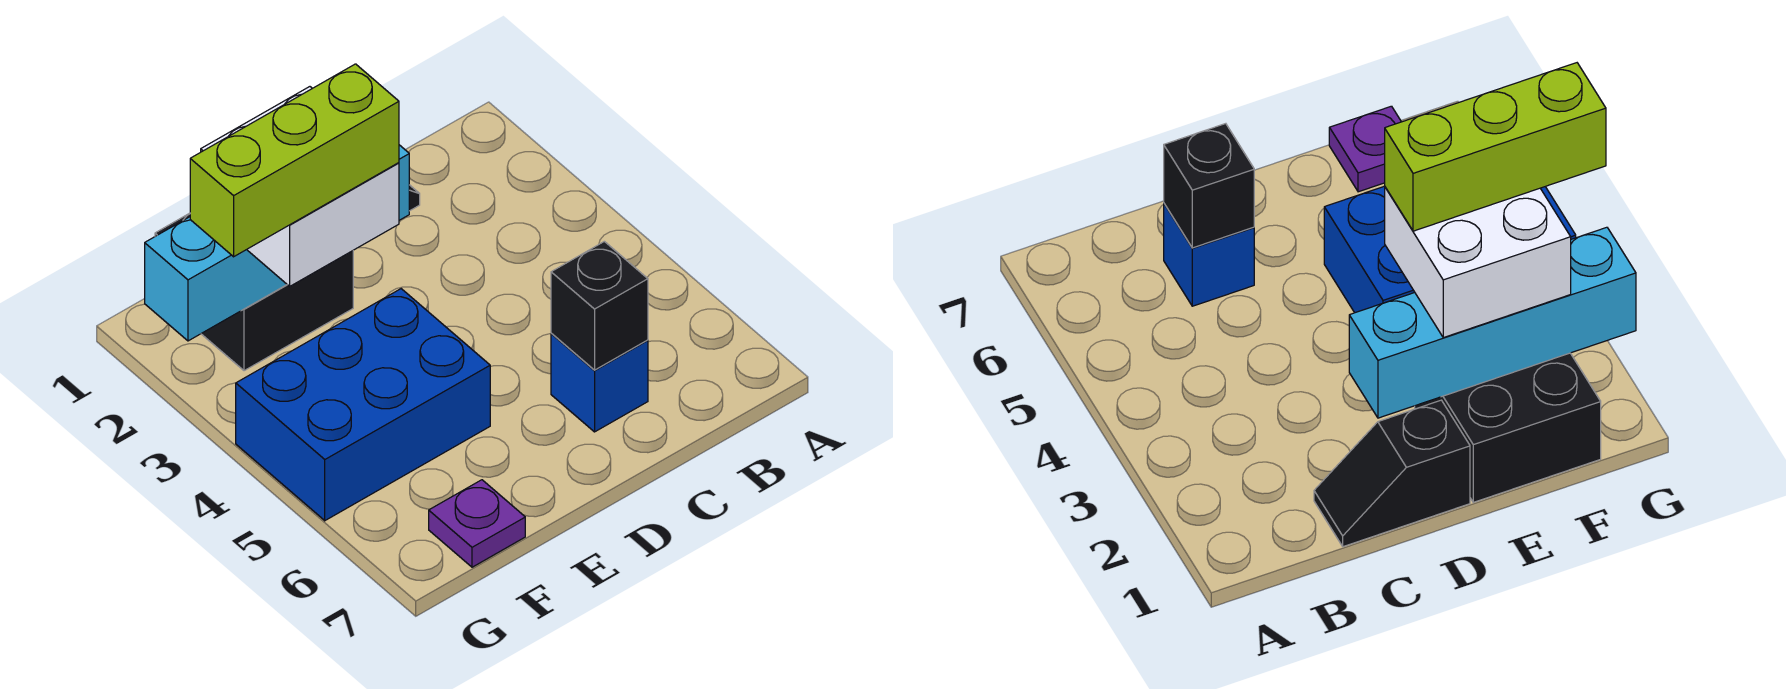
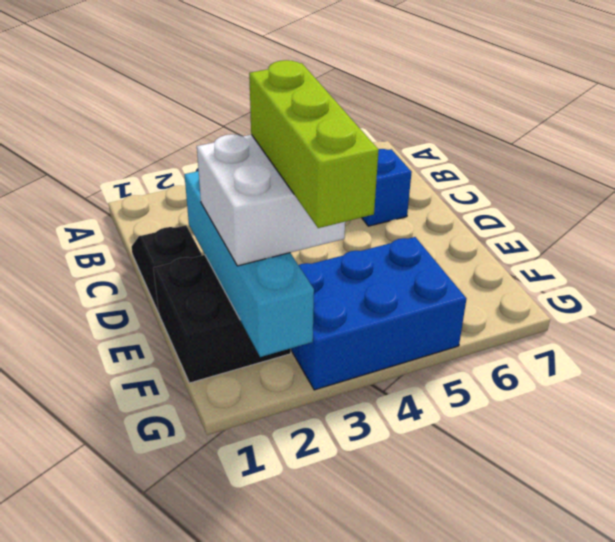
black 1x1 brick [551,241,648,370] -> none
blue 2x3 brick [236,289,490,521] -> blue 2x3 brick turned to [291,237,466,390]
purple 1x1 plate [429,480,525,567] -> none

